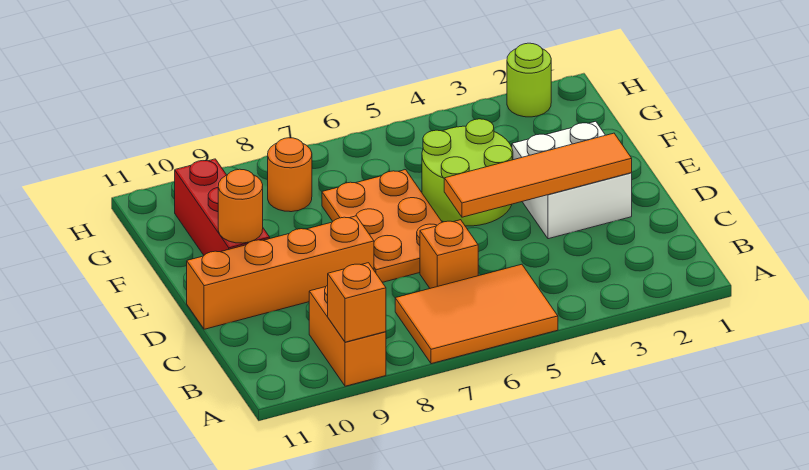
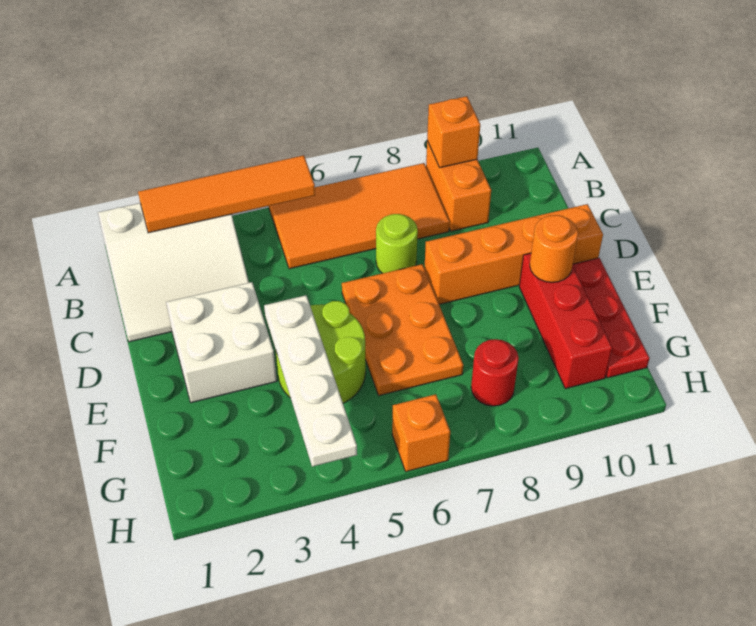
none -> white 3x3 slope [98,203,249,342]
orange 2x3 tile [395,264,558,364] -> orange 2x4 tile [269,163,449,269]
orange 1x1 brick [420,220,478,288] -> orange 1x1 brick moved to [392,394,450,472]
orange 1x4 tile [444,133,632,217] -> orange 1x4 tile moved to [138,155,315,233]
none -> white 1x4 plate [264,295,357,467]
none -> red 1x3 plate [572,258,650,378]
orange 1x1 round brick [268,138,312,212] -> red 1x1 round brick [471,339,519,406]
lime 1x1 round brick [507,43,551,117] -> lime 1x1 round brick moved to [376,214,418,273]

